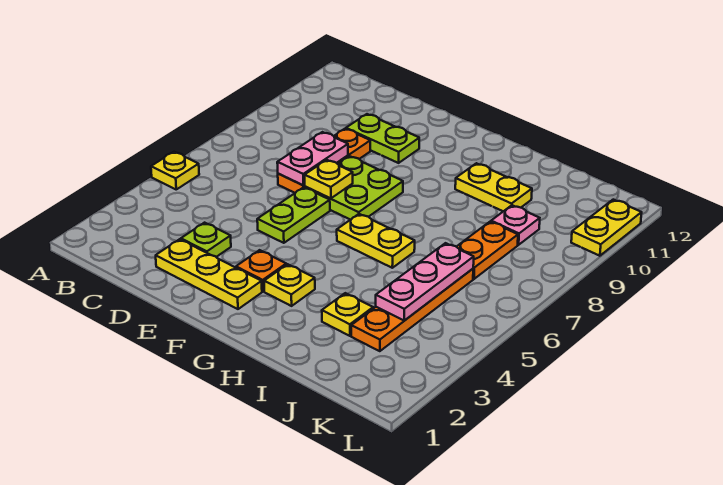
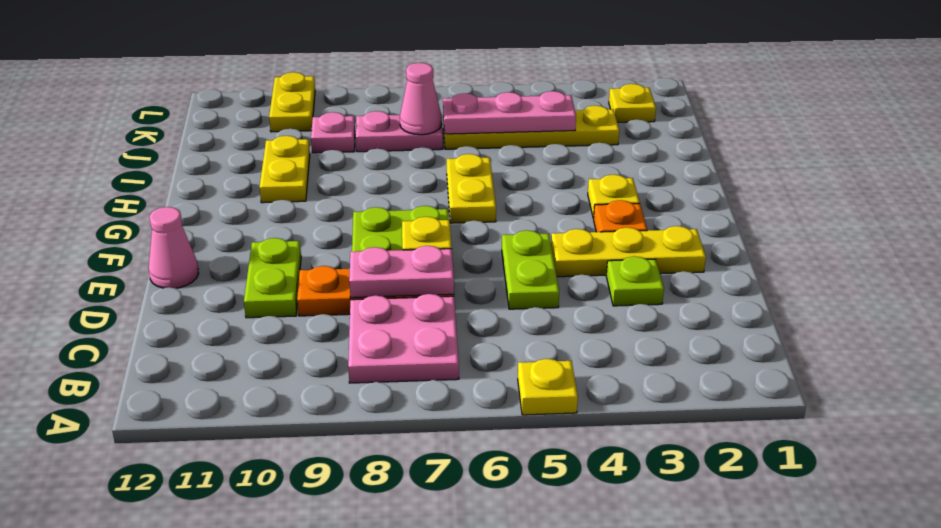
none -> pink 2x2 plate [348,294,459,383]
yellow 1x3 plate [156,239,262,309] -> yellow 1x3 plate turned to [551,226,706,277]
lime 1x2 plate [257,187,330,243] -> lime 1x2 plate turned to [502,230,559,309]
none -> pink 1x1 cone [149,207,199,288]
yellow 1x1 plate [322,293,373,336] -> yellow 1x1 plate moved to [609,84,656,123]
orange 1x4 plate [351,269,473,351] -> yellow 1x4 plate [443,105,619,149]
orange 1x2 plate [457,222,518,279] -> pink 1x2 plate [356,111,443,152]
none -> pink 1x1 cone [400,63,442,135]
yellow 1x2 plate [571,200,642,256] -> yellow 1x2 plate turned to [269,72,315,132]

